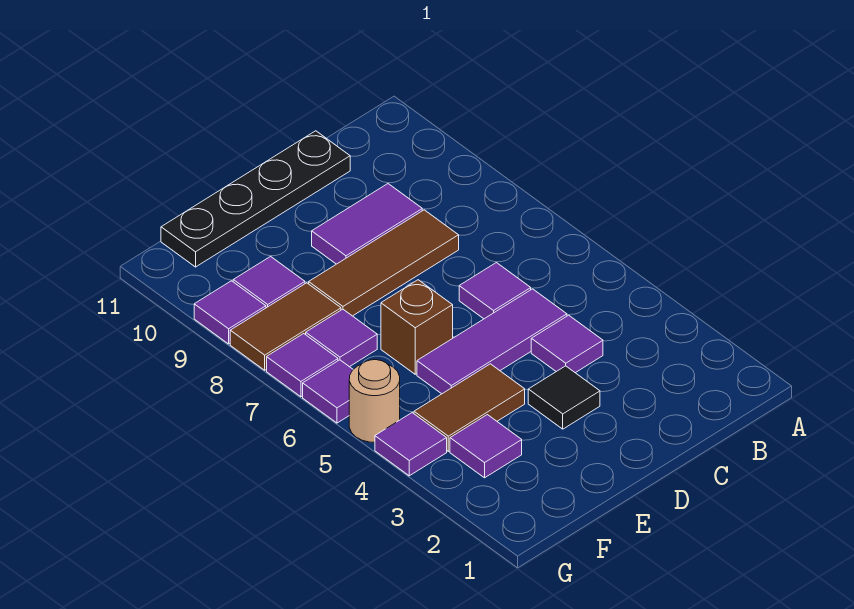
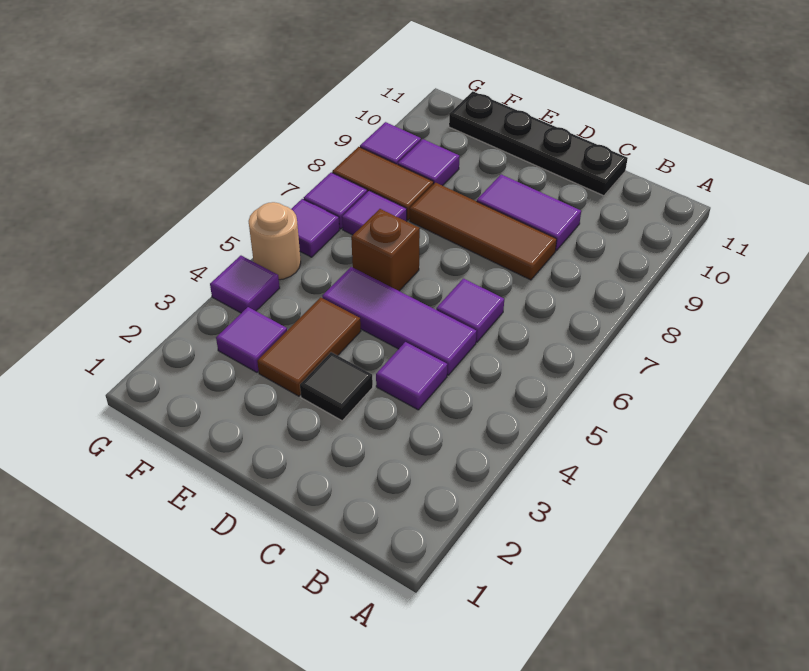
brown 1x2 tile [414,364,525,451] -> brown 1x2 tile turned to [257,297,361,396]

